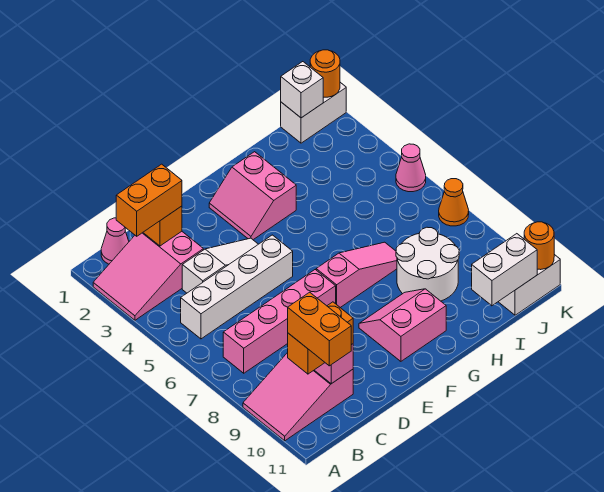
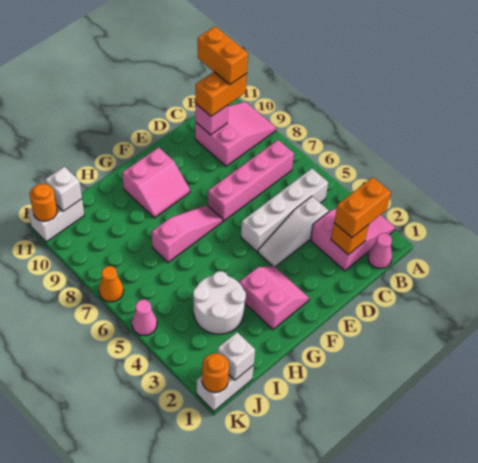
pink 1x3 slope [316,242,397,307] -> pink 1x3 slope turned to [152,205,223,262]
white 2x2 round brick [396,227,459,301] -> white 2x2 round brick moved to [193,271,246,334]
white 1x2 brick [472,234,537,306] -> white 1x1 brick [45,167,82,211]

